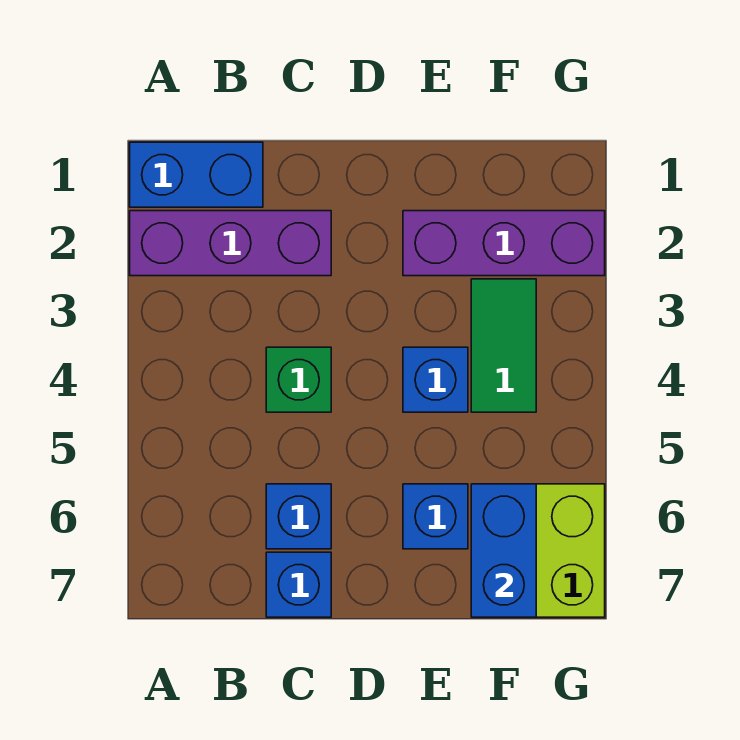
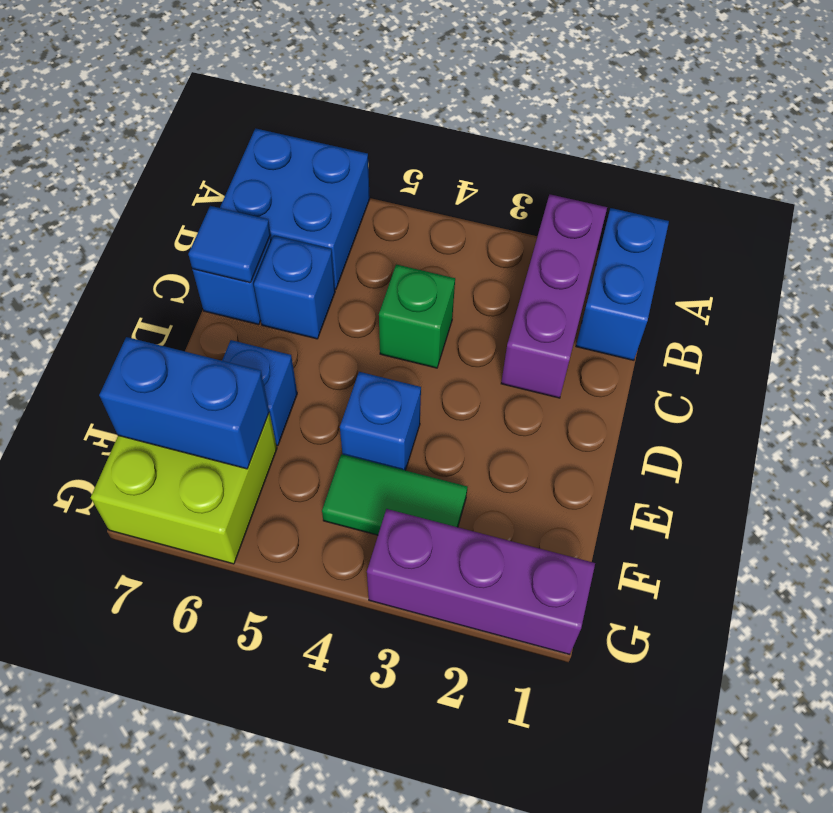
none -> blue 2x2 brick [220,128,370,289]
none -> blue 1x1 tile [188,206,271,283]
purple 1x3 brick [403,211,605,276] -> purple 1x3 brick turned to [367,509,595,654]

